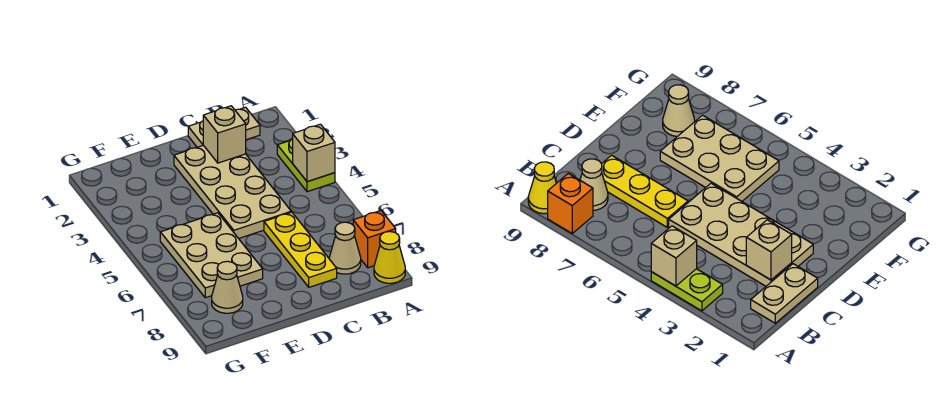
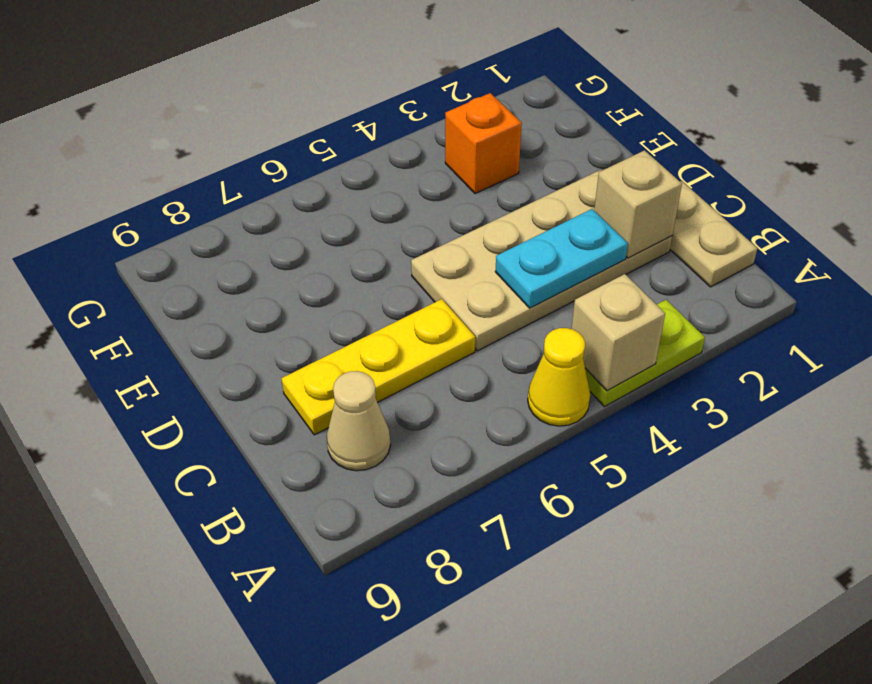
orange 1x1 brick [353,211,396,268] -> orange 1x1 brick moved to [445,93,522,194]
yellow 1x1 cone [374,232,405,283] -> yellow 1x1 cone moved to [528,328,590,426]
none -> cyan 1x2 plate [495,209,628,308]
tan 2x3 plate [160,213,263,298] -> none
tan 1x1 cone [212,261,243,313] -> none

